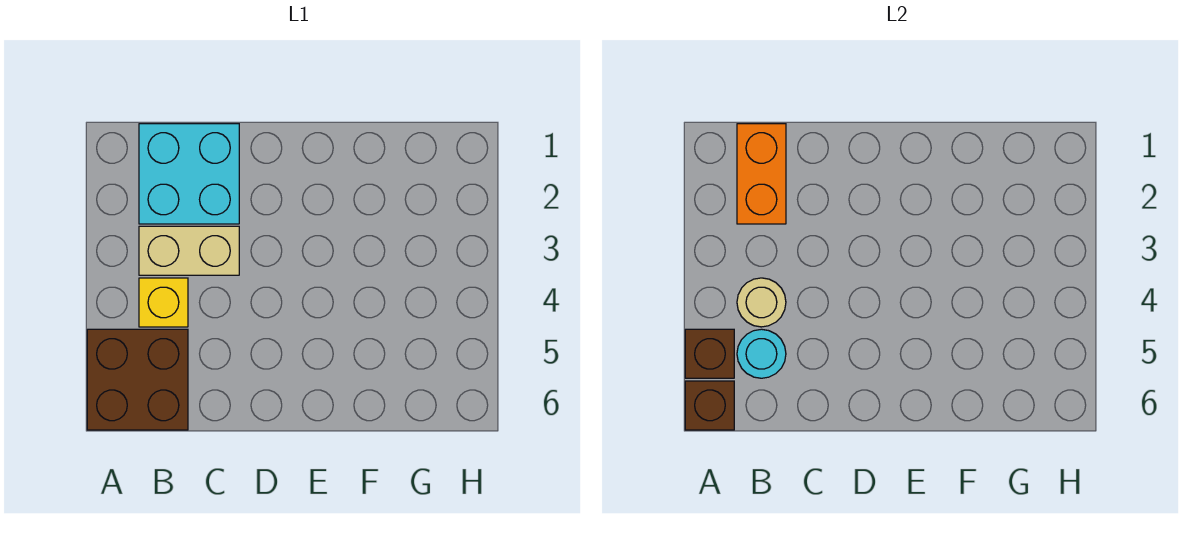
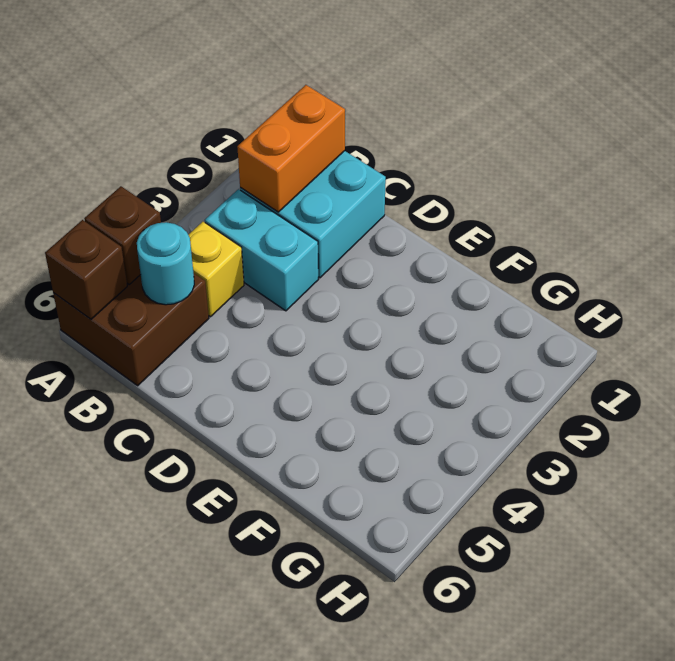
tan 1x2 brick [139,226,239,275] -> cyan 1x2 brick [205,189,319,311]
tan 1x1 round brick [737,278,786,327] -> none

